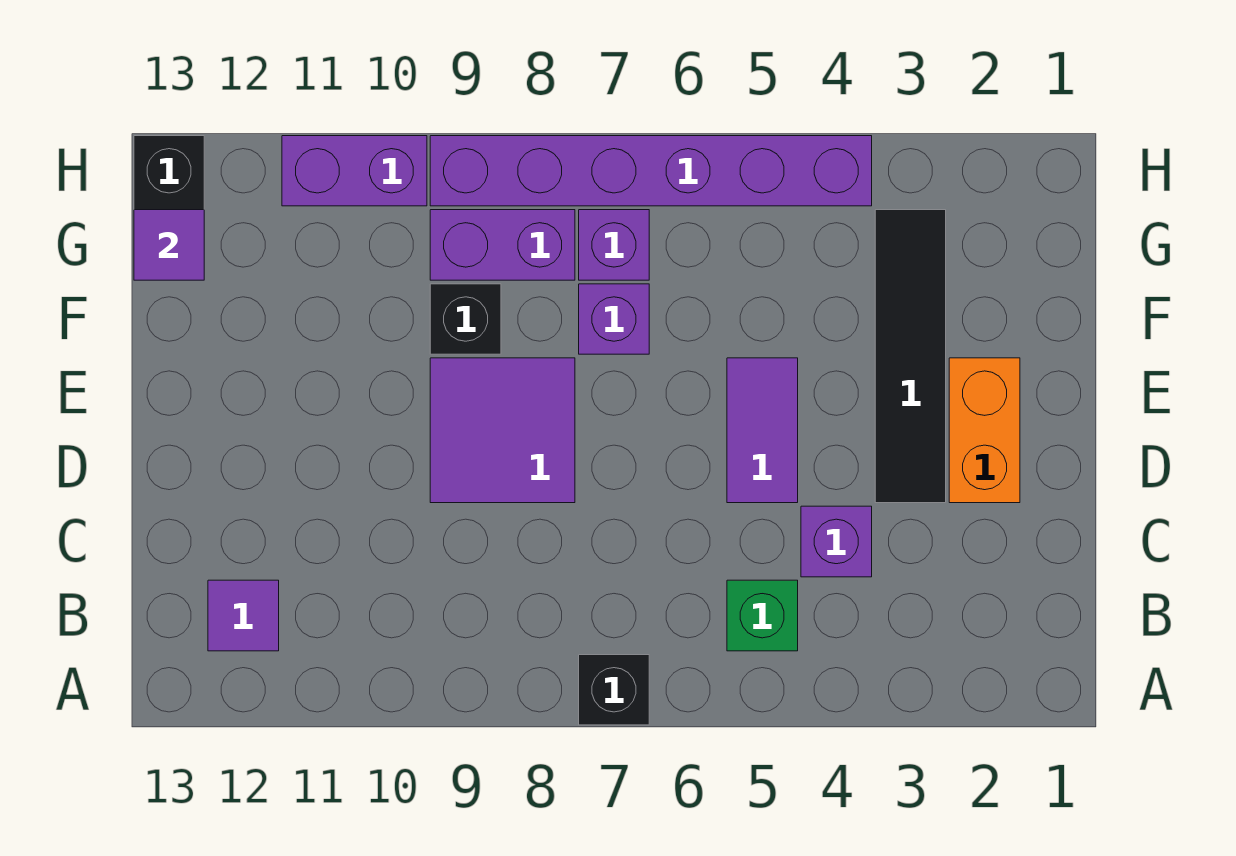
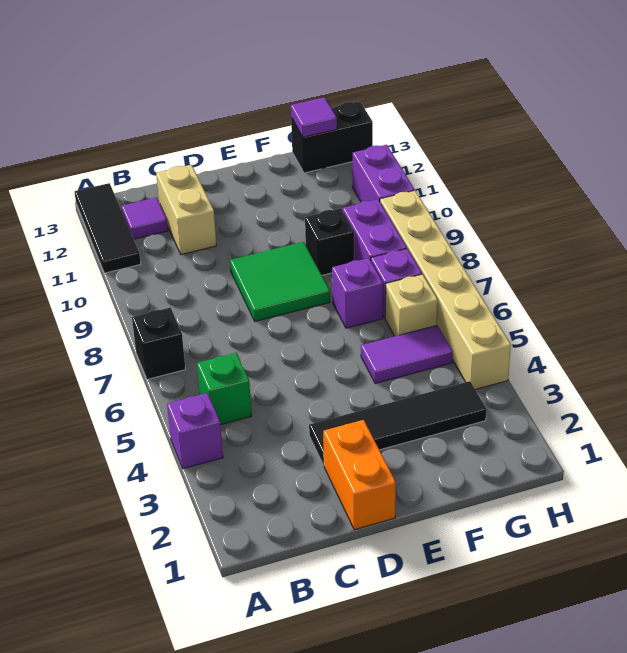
none -> black 1x3 tile [74,183,141,273]
purple 1x1 brick [801,506,872,577] -> purple 1x1 brick moved to [167,393,223,469]
none -> tan 1x2 brick [156,165,217,255]
orange 1x2 brick [949,358,1020,503] -> orange 1x2 brick turned to [323,420,396,530]
purple 1x2 tile [727,358,798,503] -> purple 1x2 tile moved to [361,325,453,383]
purple 2x2 tile [430,358,575,503] -> green 2x2 tile [230,242,330,321]
none -> tan 1x1 brick [385,274,438,336]
purple 1x6 brick [430,136,872,206] -> tan 1x6 brick [380,190,511,390]

